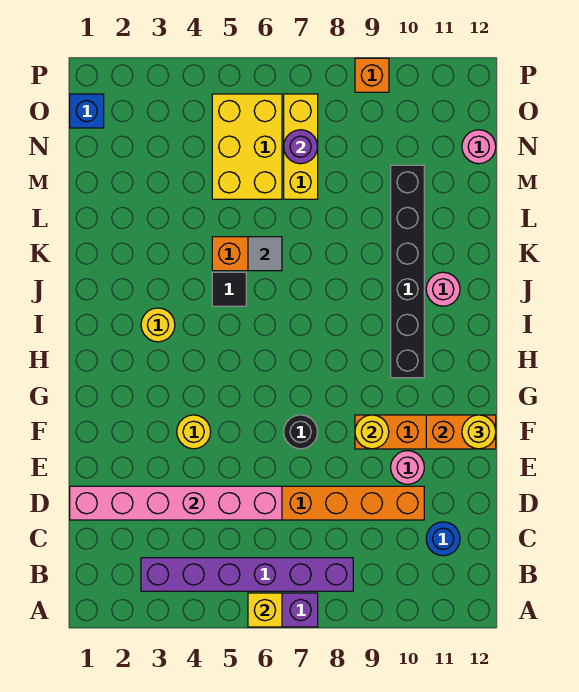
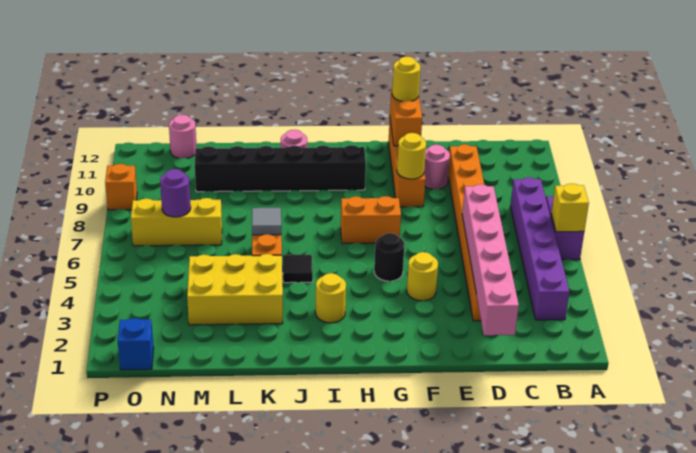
blue 1x1 round brick [426,522,460,556] -> none
black 1x1 round brick [284,415,317,449] -> black 1x1 round brick moved to [374,233,405,281]
none -> orange 1x2 brick [341,196,401,244]
yellow 2x3 brick [212,94,282,199] -> yellow 2x3 brick moved to [187,254,283,325]

